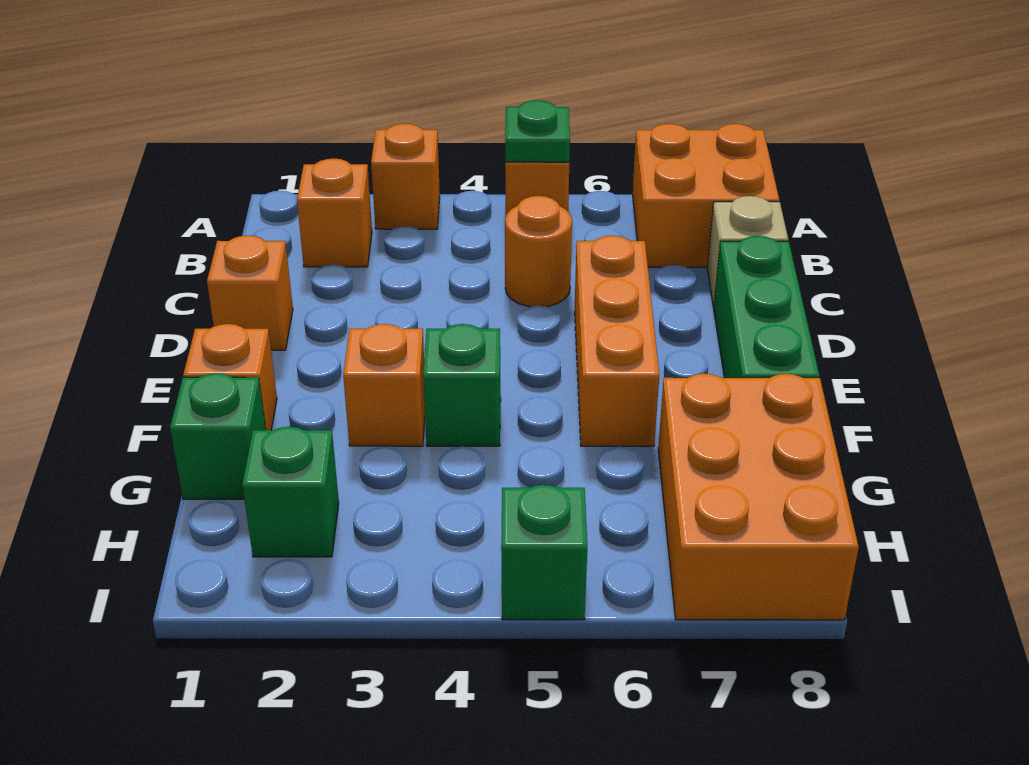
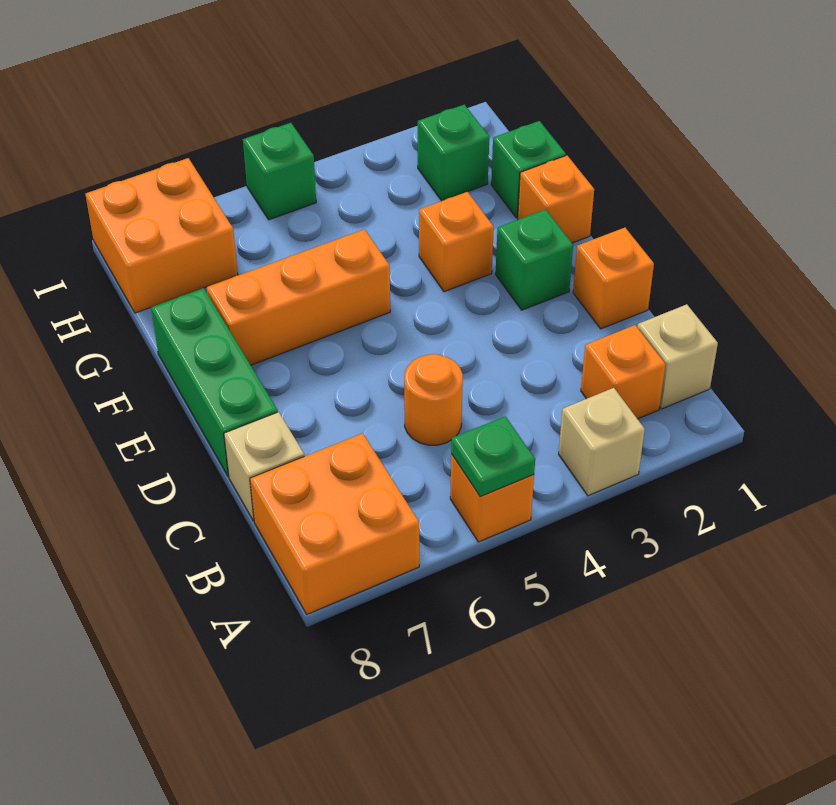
orange 1x1 brick [371,124,440,229] -> tan 1x1 brick [559,388,645,496]
none -> tan 1x1 brick [637,304,718,409]
orange 1x3 brick [575,236,659,446] -> orange 1x3 brick turned to [207,229,390,365]
green 1x1 brick [423,324,501,446] -> green 1x1 brick moved to [495,209,573,310]
orange 2x3 brick [658,374,859,620] -> orange 2x2 brick [85,158,238,313]

